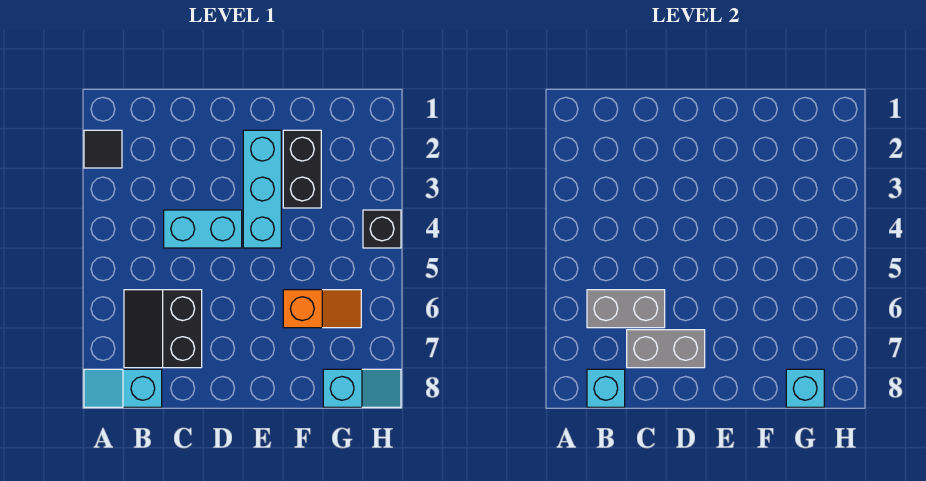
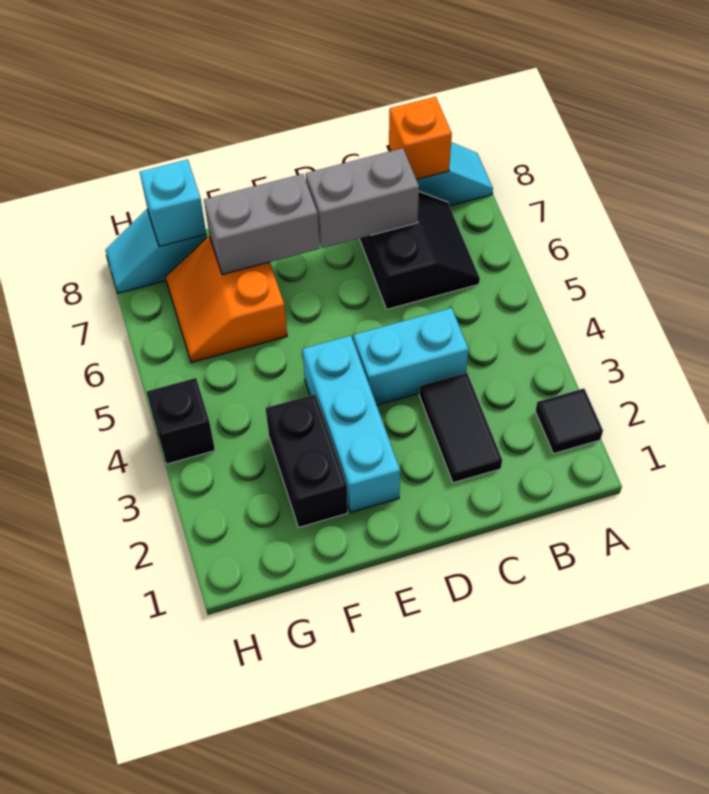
grey 1x2 brick [587,290,665,328] -> grey 1x2 brick moved to [204,174,320,275]
cyan 1x1 brick [587,369,625,407] -> orange 1x1 brick [389,97,452,180]
none -> black 1x2 tile [419,373,502,483]
orange 1x2 slope [283,290,361,328] -> orange 2x2 slope [166,236,287,363]

